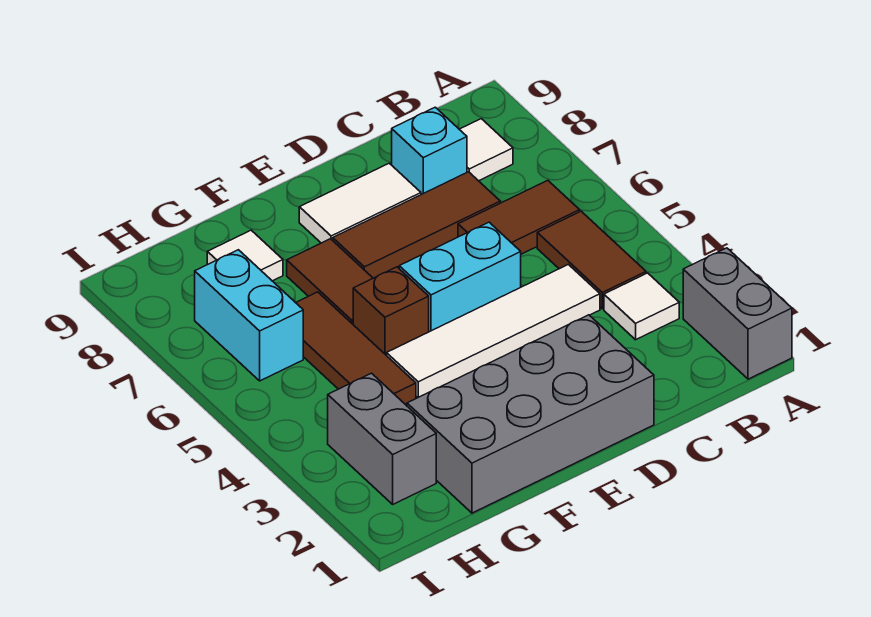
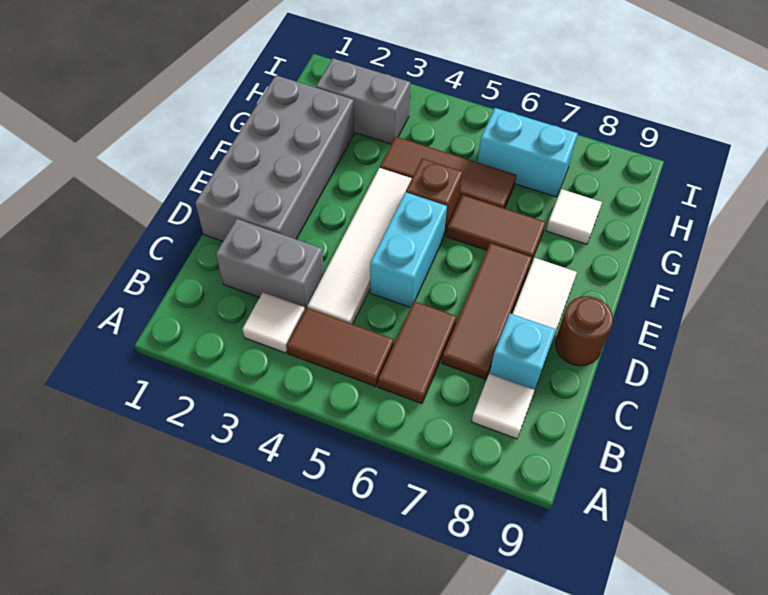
grey 1x2 brick [683,248,792,379] -> grey 1x2 brick moved to [216,219,324,310]
none -> brown 1x1 round brick [555,296,613,366]

